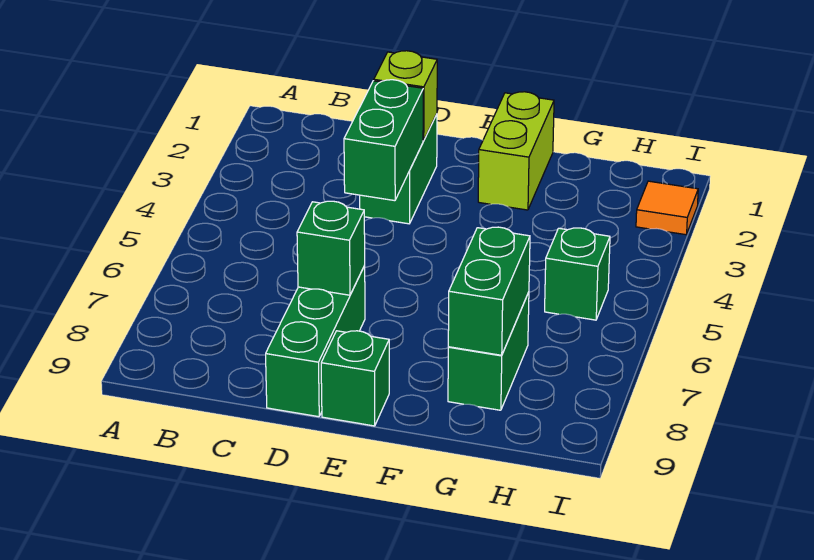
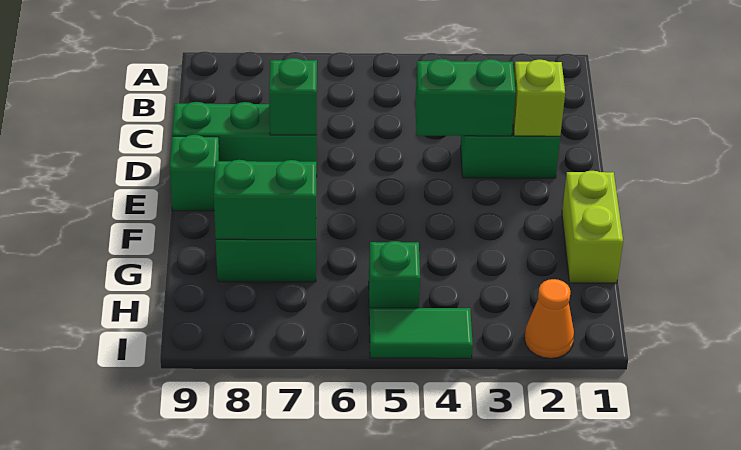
lime 1x2 brick [478,92,554,210] -> lime 1x2 brick turned to [562,171,623,283]
orange 1x1 tile [636,181,698,235] -> orange 1x1 cone [524,279,574,358]
none -> green 1x2 tile [369,308,473,358]

